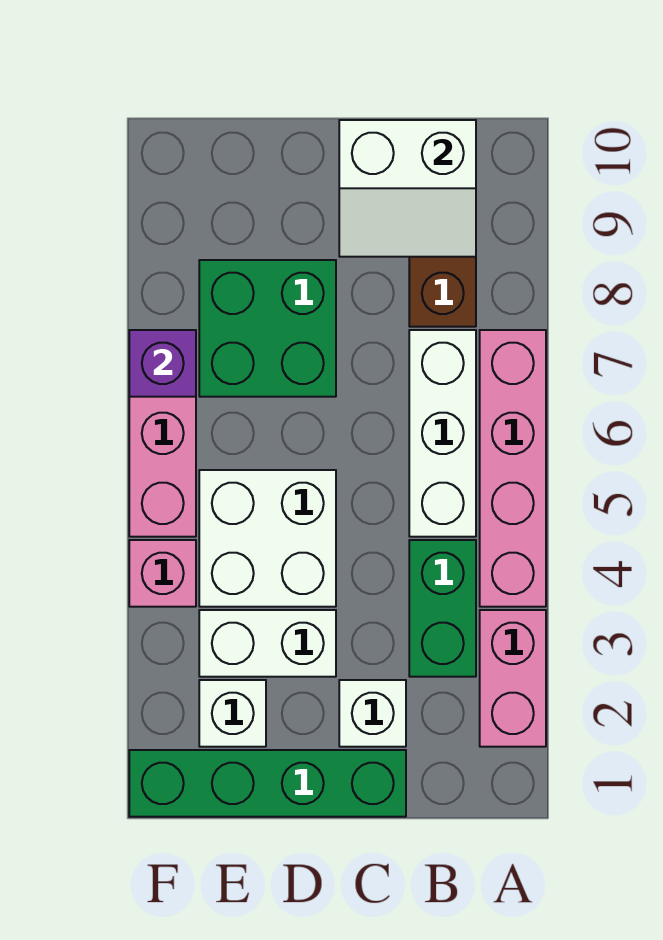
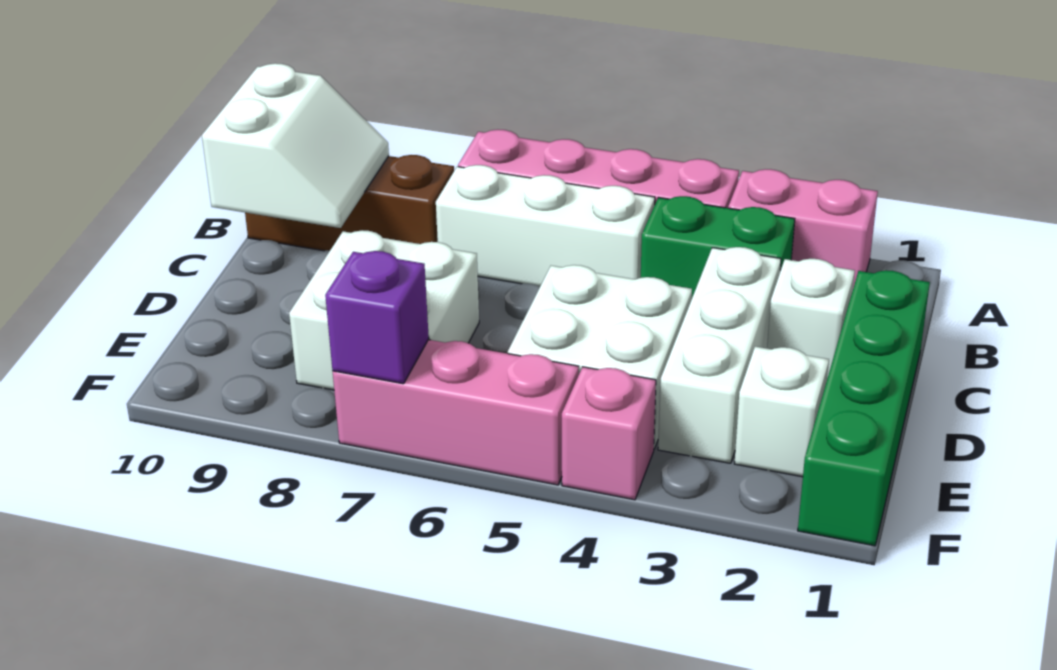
white 1x2 brick [199,610,336,677] -> white 1x3 brick [658,247,781,463]
green 2x2 brick [199,260,336,397] -> white 2x2 brick [289,230,479,390]

